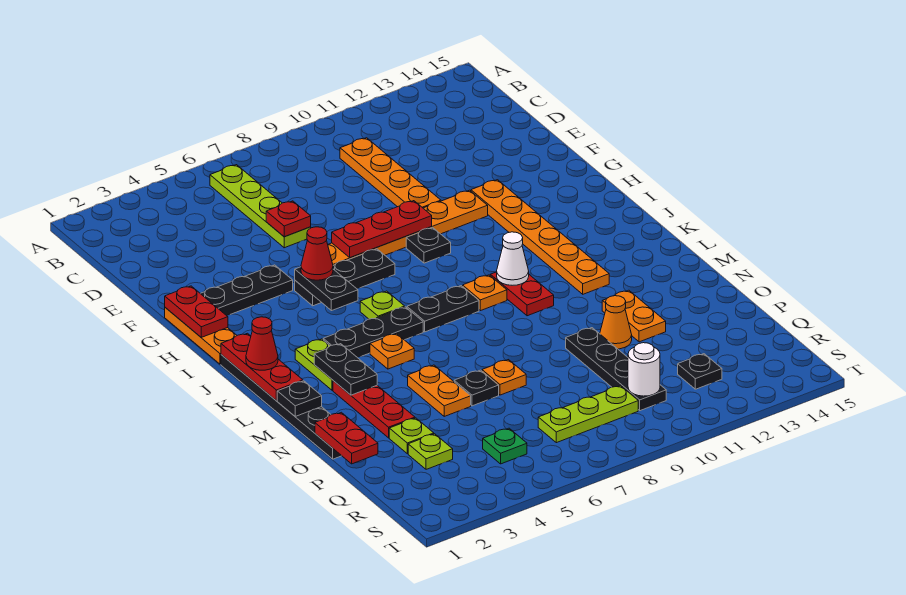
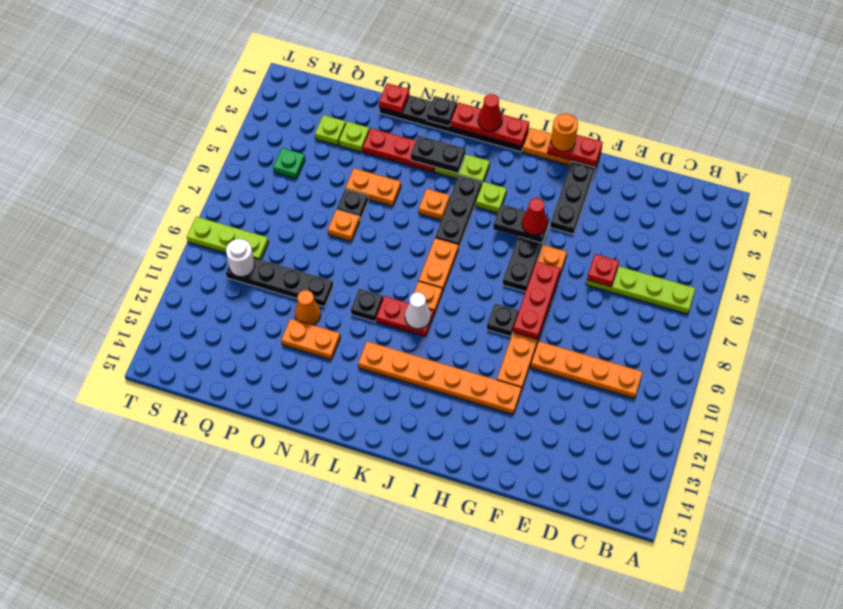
none -> orange 1x1 round brick [551,114,578,151]
lime 1x1 plate [360,291,405,319] -> lime 1x1 plate moved to [476,182,507,213]
black 1x2 plate [407,286,479,332] -> orange 1x2 plate [419,238,459,292]
red 1x2 plate [315,412,378,464] -> red 1x1 plate [379,83,409,113]
lime 1x3 plate [538,386,638,443] -> lime 1x3 plate turned to [187,217,269,260]
black 1x1 plate [678,354,722,389] -> black 1x1 plate moved to [351,289,383,322]

